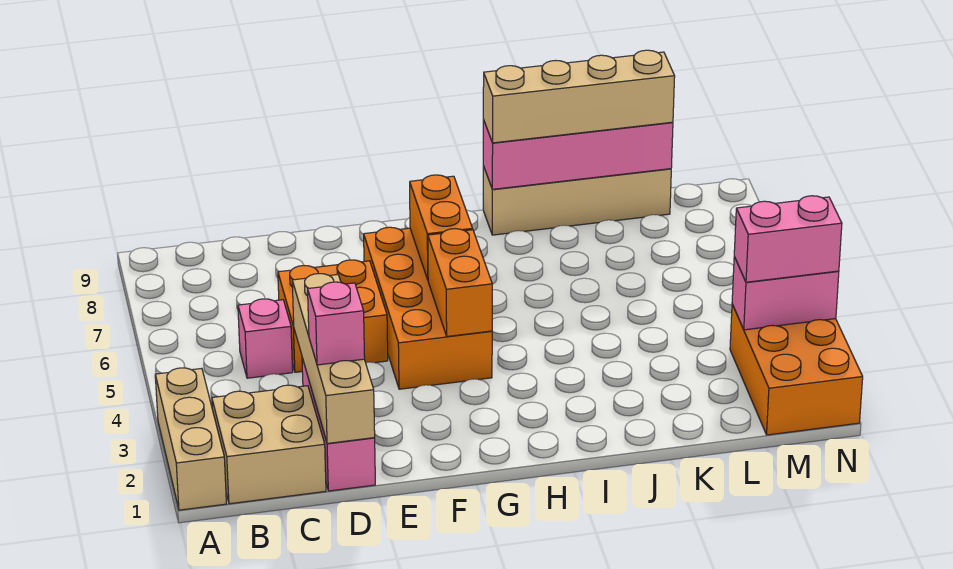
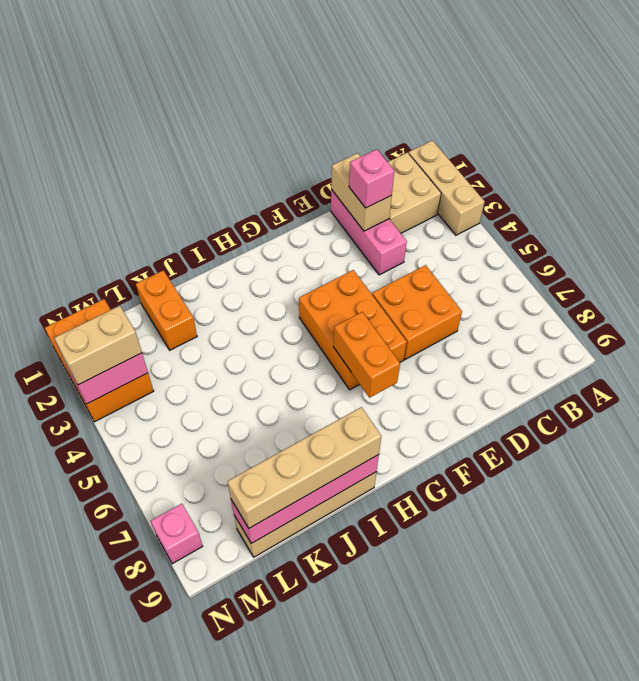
pink 1x1 brick [238,299,293,378] -> pink 1x1 brick moved to [151,504,203,564]
tan 1x4 brick [292,274,375,444] -> tan 1x2 brick [331,153,392,231]
orange 2x4 brick [364,227,492,389] -> orange 2x3 brick [299,270,407,390]
orange 1x2 brick [428,229,492,336] -> orange 1x2 brick moved to [136,270,197,350]
pink 1x2 brick [734,196,842,282] -> tan 1x2 brick [54,306,142,385]

